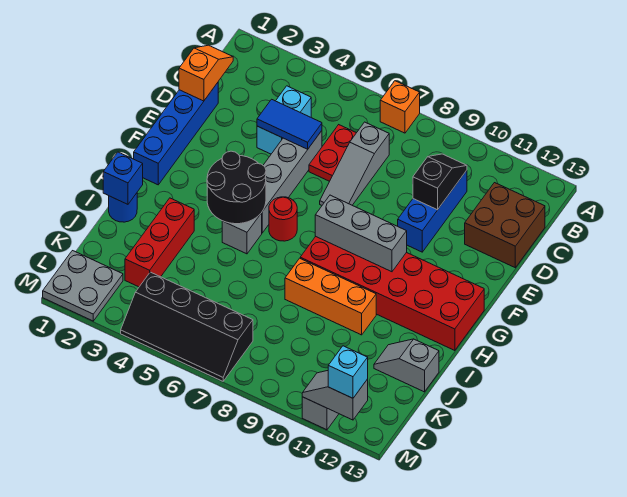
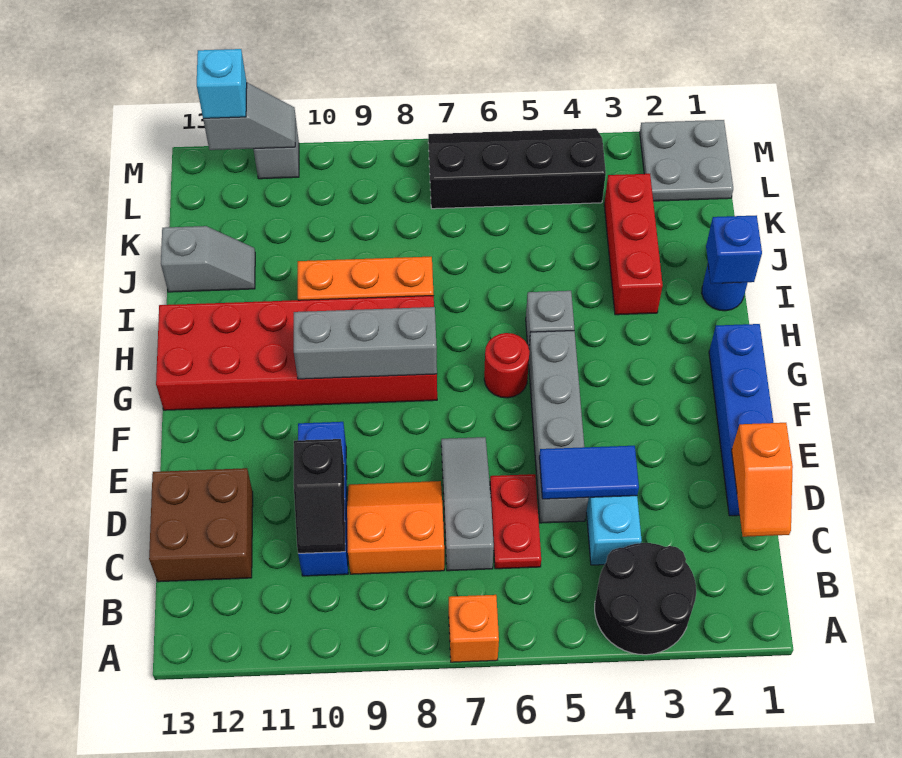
none -> orange 2x2 slope [347,481,444,574]
black 2x2 round brick [207,151,266,224] -> black 2x2 round brick moved to [595,543,696,655]

